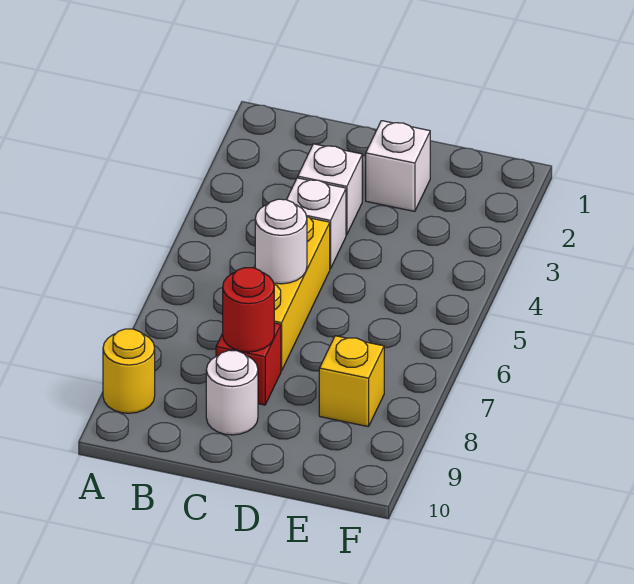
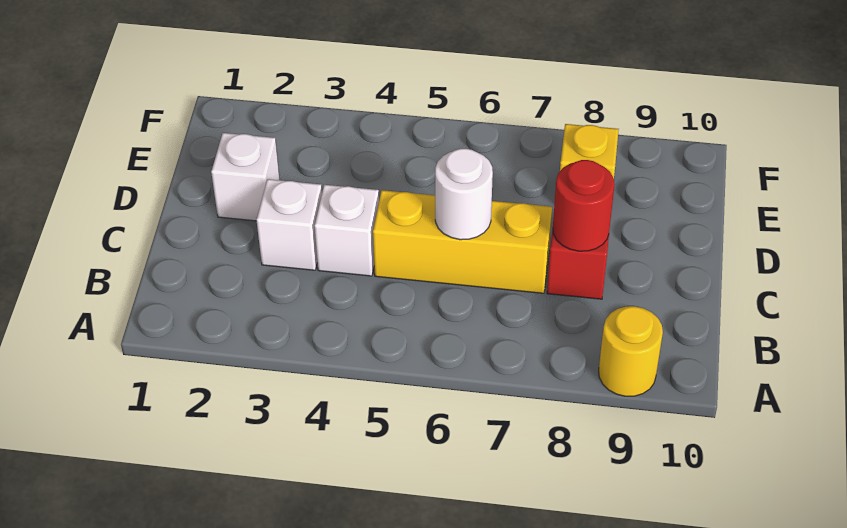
white 1x1 round brick [206,350,258,435] -> none

